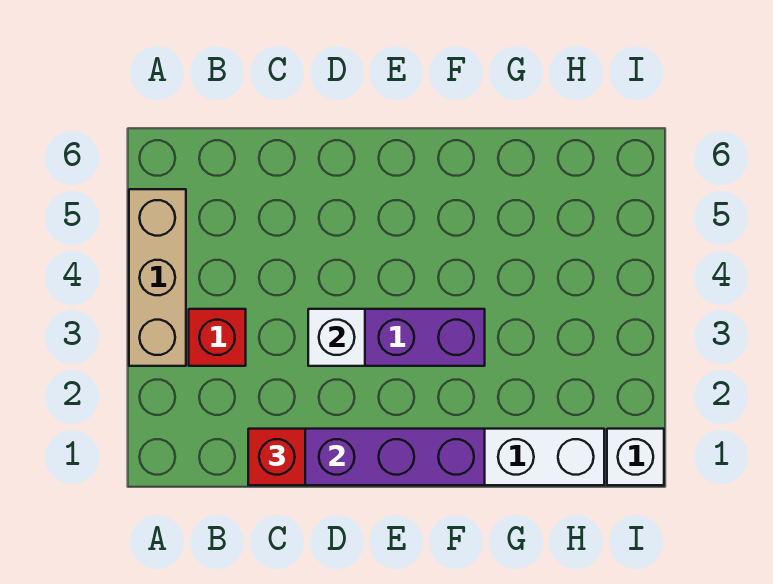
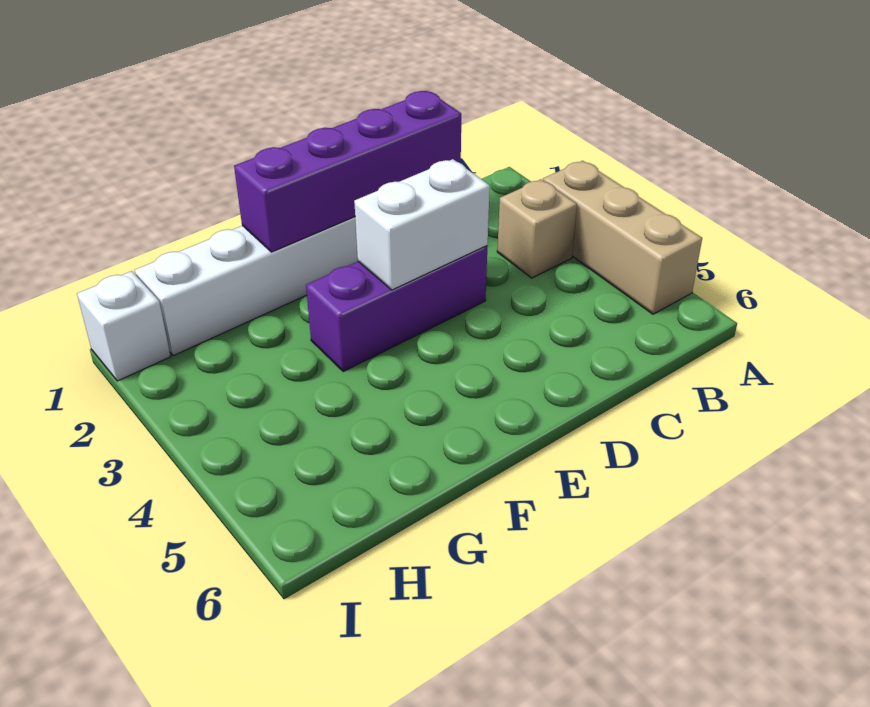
red 1x1 brick [189,309,246,366] -> tan 1x1 brick [497,179,577,278]
red 1x1 brick [248,429,305,485] -> none
white 1x1 brick [308,309,365,366] -> white 1x2 brick [354,159,490,290]

